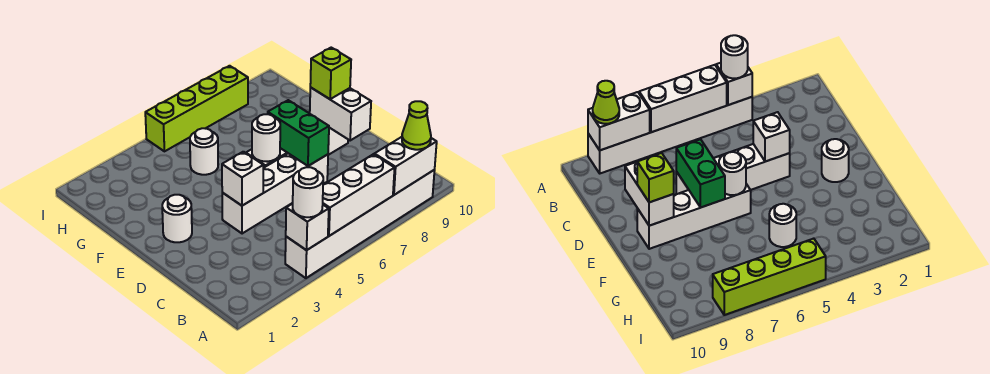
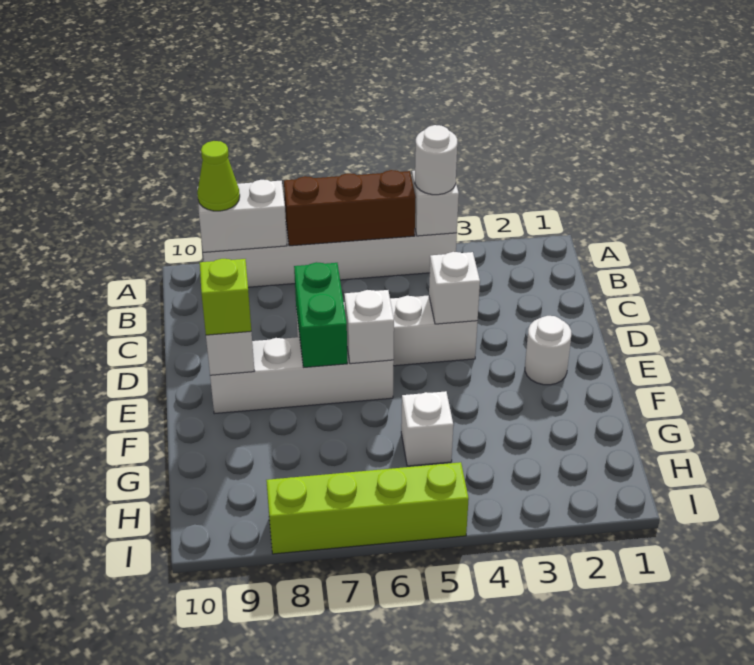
white 1x3 brick [323,154,395,236] -> brown 1x3 brick [284,170,416,246]
white 1x1 round brick [252,114,280,162] -> white 1x1 brick [344,290,394,364]
white 1x1 round brick [190,128,218,175] -> white 1x1 brick [401,391,453,466]

